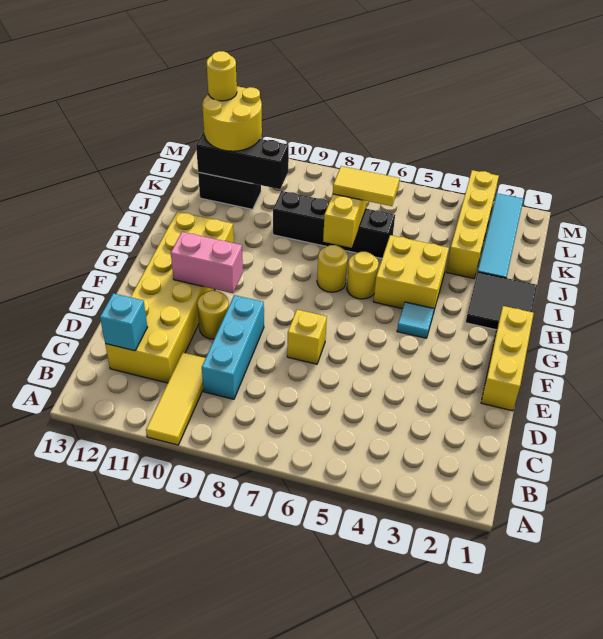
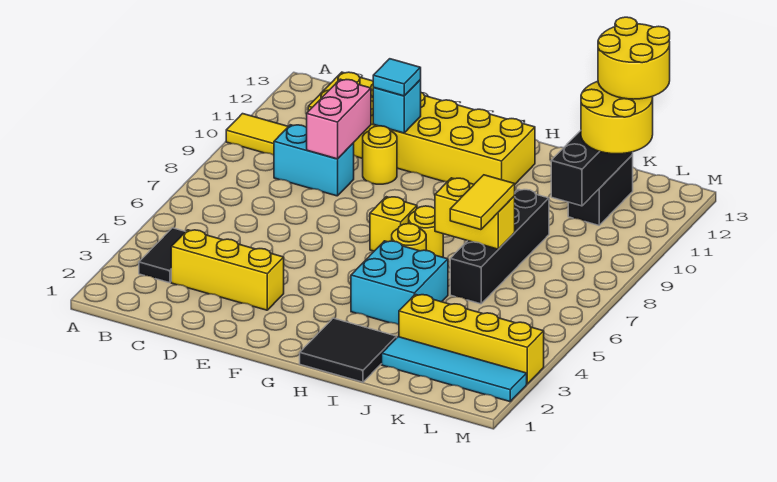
none -> black 1x2 tile [139,228,185,283]
cyan 1x3 brick [202,295,264,399] -> cyan 1x2 brick [274,125,354,196]
cyan 1x1 brick [100,293,147,351] -> cyan 1x1 brick moved to [373,80,421,133]
yellow 1x3 brick [481,306,534,411] -> yellow 1x3 brick moved to [171,230,284,310]
yellow 1x1 brick [287,310,327,364] -> yellow 1x1 brick moved to [370,197,417,251]
pink 1x2 brick [171,232,243,293] -> pink 1x2 brick moved to [307,79,371,159]
cyan 1x1 tile [397,302,434,338] -> cyan 1x1 tile moved to [373,59,421,96]
yellow 2x2 brick [374,235,449,313] -> cyan 2x2 brick [351,241,448,325]
yellow 1x1 round brick [207,51,237,101] -> yellow 2x2 round brick [598,17,670,99]

